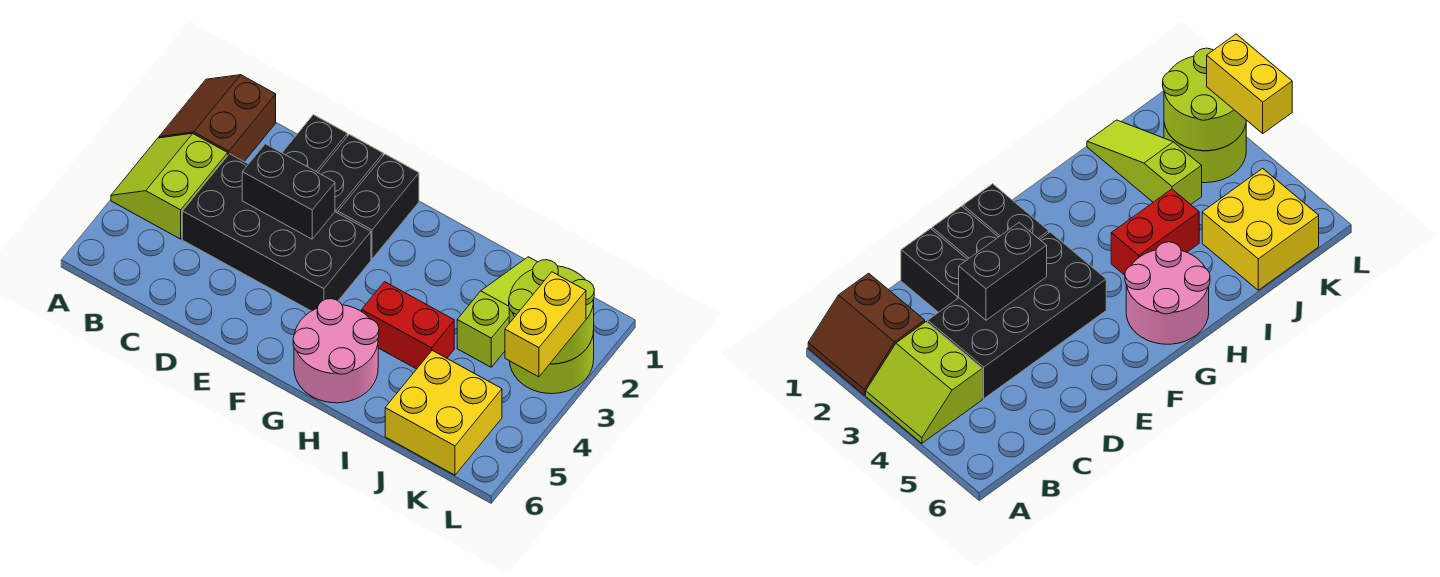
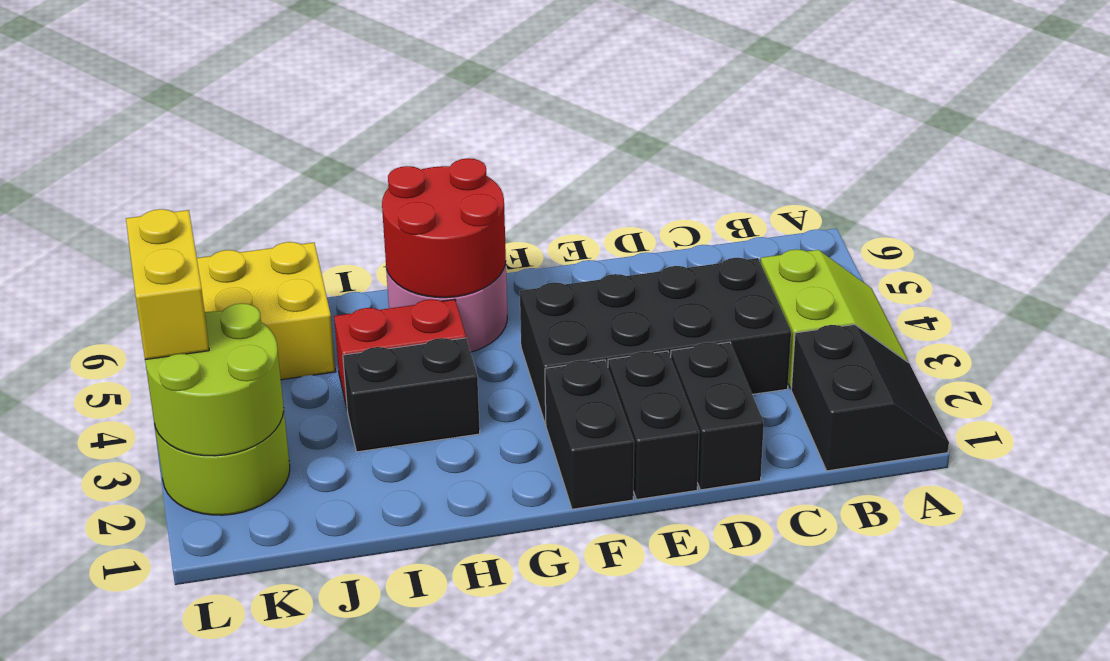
brown 2x2 slope [159,75,276,161] -> black 2x2 slope [791,324,949,471]
black 1x2 brick [242,144,335,239] -> black 1x2 brick moved to [343,338,480,452]
none -> red 2x2 round brick [382,158,506,298]
lime 1x3 slope [457,257,537,367] -> none

